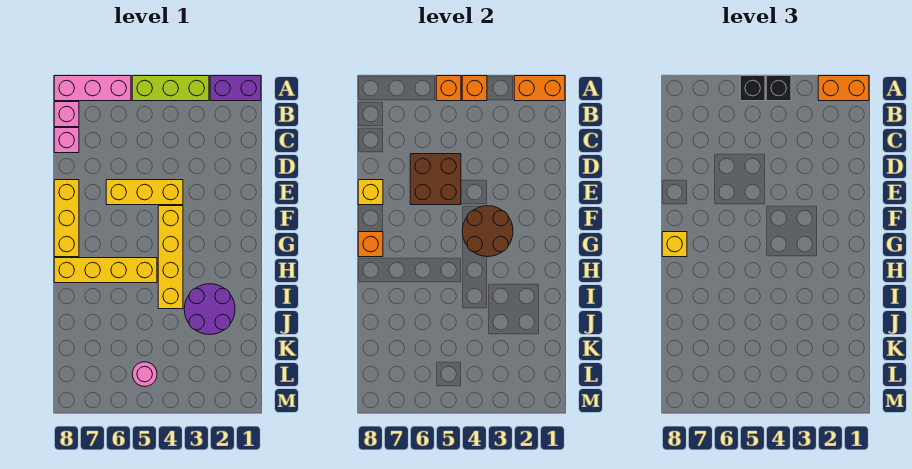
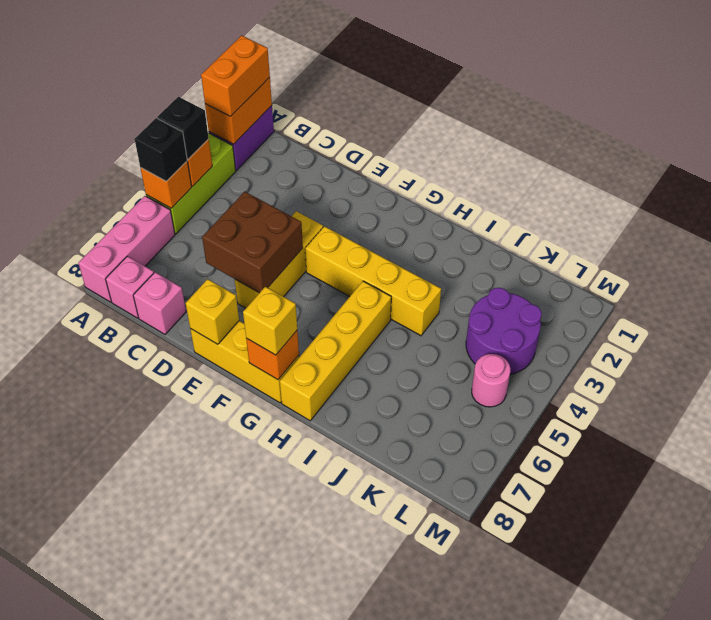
brown 2x2 round brick [462,206,513,257] -> none
purple 2x2 round brick [184,284,235,335] -> purple 2x2 round brick moved to [466,288,542,374]

